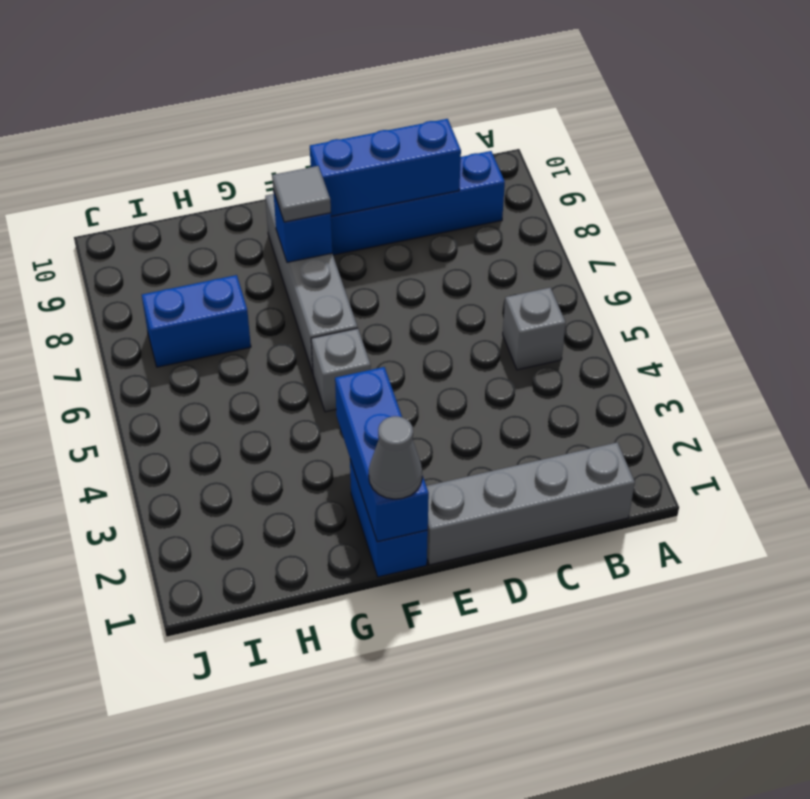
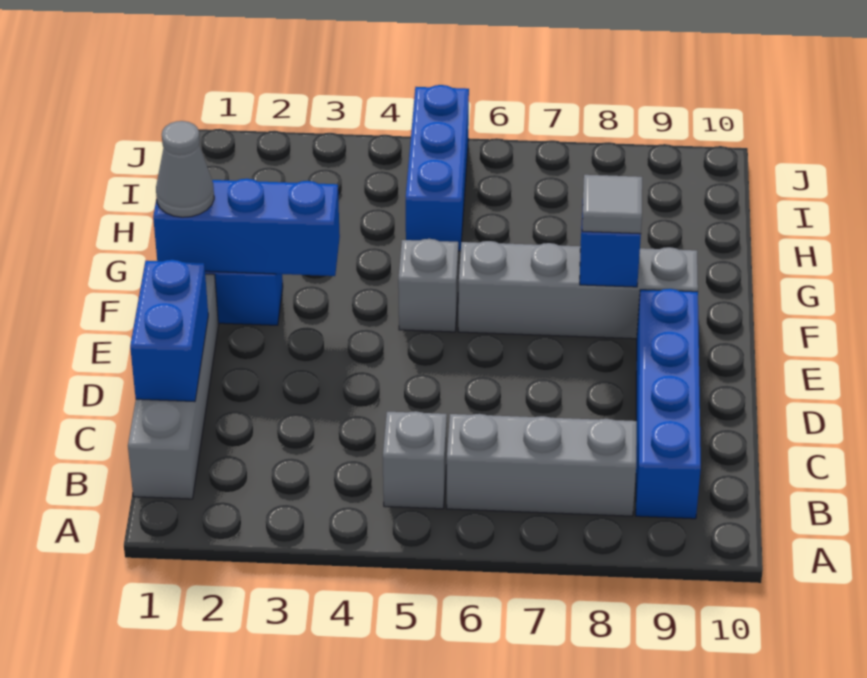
none -> grey 1x3 brick [447,414,637,516]
blue 1x3 brick [310,119,461,216] -> blue 1x3 brick moved to [406,85,469,251]
blue 1x2 brick [142,275,251,367] -> blue 1x2 brick moved to [130,260,208,402]

